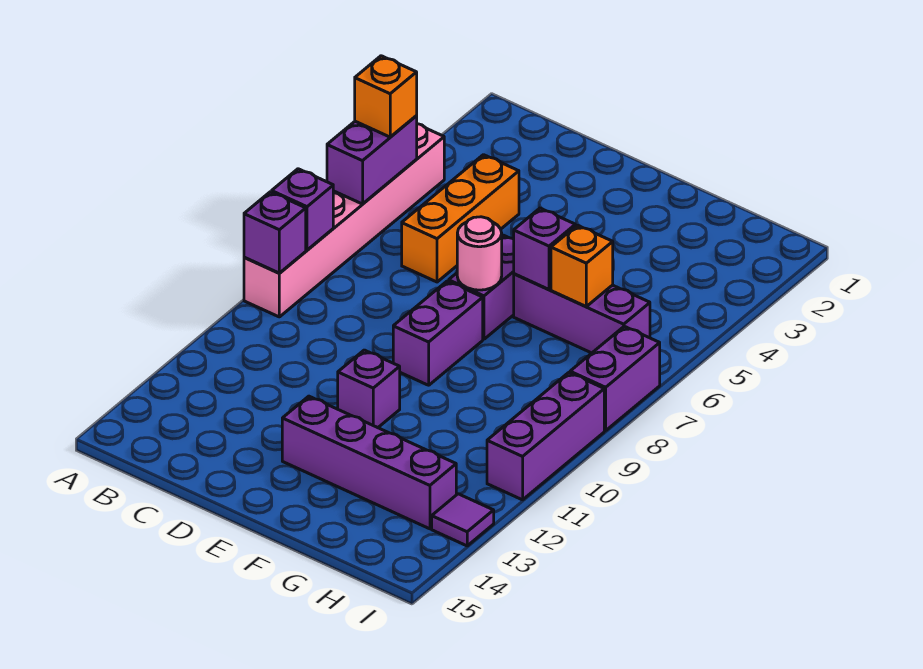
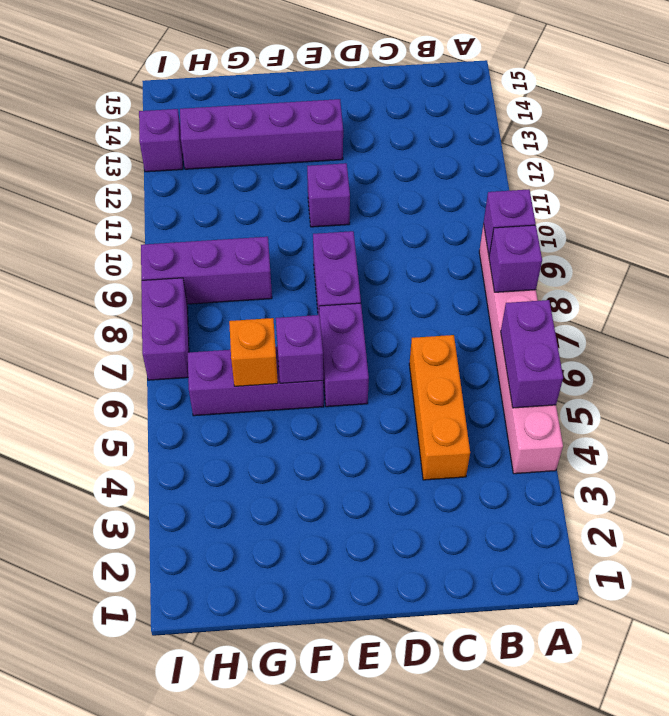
orange 1x1 brick [355,56,417,137] -> none
pink 1x1 round brick [457,217,502,290] -> none
purple 1x3 brick [487,373,604,500] -> purple 1x3 brick turned to [141,237,272,304]
purple 1x1 tile [432,494,494,546] -> purple 1x1 brick [139,109,183,172]

